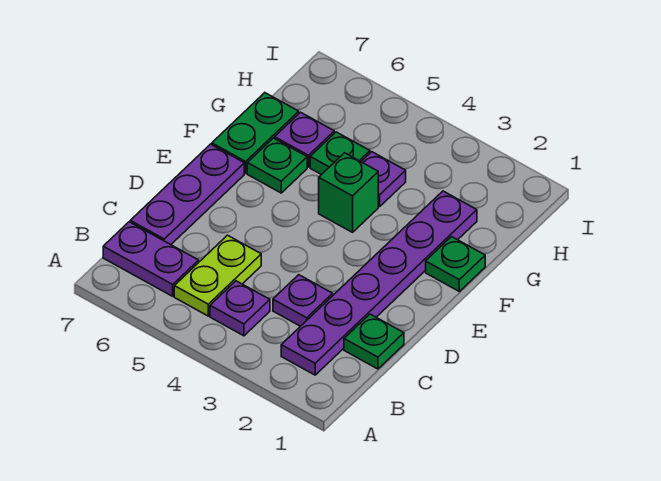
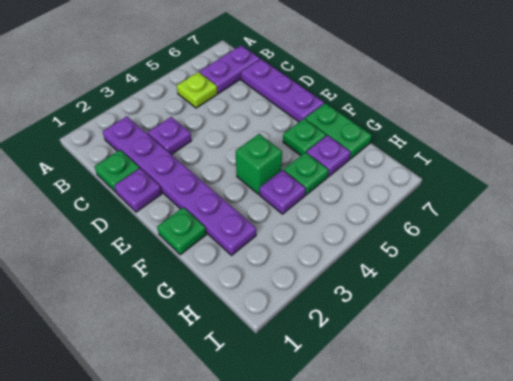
purple 1x1 plate [210,281,270,336] -> purple 1x1 plate moved to [114,168,162,212]
lime 1x2 plate [174,235,261,316] -> lime 1x1 plate [177,72,218,108]

